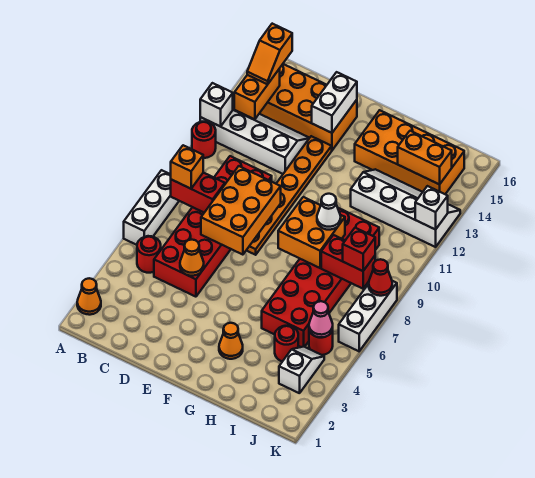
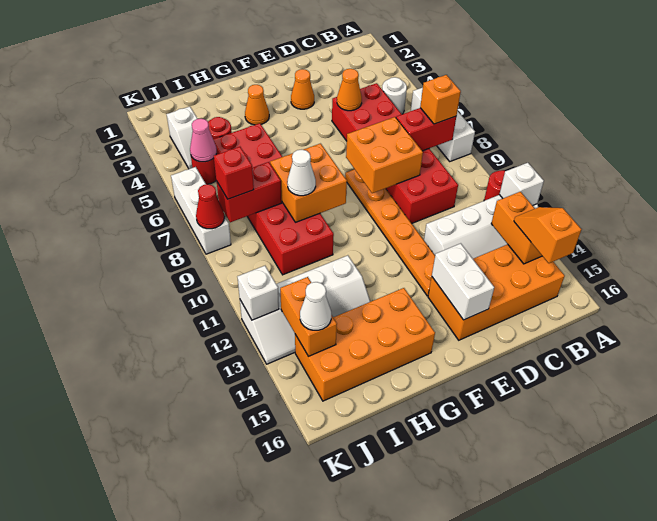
orange 1x1 cone [77,278,101,315] -> orange 1x1 cone moved to [291,69,314,109]
red 1x1 round brick [137,236,161,273] -> white 1x1 round brick [382,77,407,114]
orange 2x3 brick [201,166,281,255] -> orange 2x2 brick [346,117,423,193]
orange 1x2 brick [398,131,452,185] -> orange 1x2 brick turned to [280,277,337,356]
none -> white 1x1 cone [300,282,331,330]

